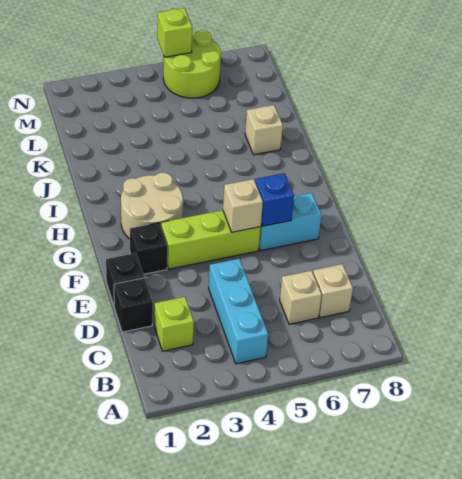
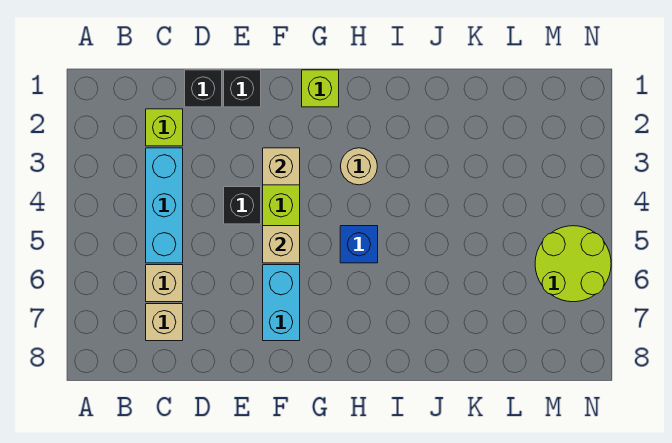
cyan 1x3 brick [209,259,268,364] -> cyan 1x3 brick turned to [146,148,183,263]
black 1x1 brick [130,223,168,274] -> black 1x1 brick moved to [224,187,261,224]
blue 1x1 brick [255,173,294,226] -> blue 1x1 brick moved to [340,226,378,263]
tan 2x2 round brick [121,173,183,239] -> tan 1x1 round brick [340,148,377,185]
tan 1x1 brick [245,105,283,155] -> tan 1x1 brick moved to [263,148,300,185]
lime 1x1 brick [157,8,192,57] -> lime 1x1 brick moved to [302,70,339,107]

